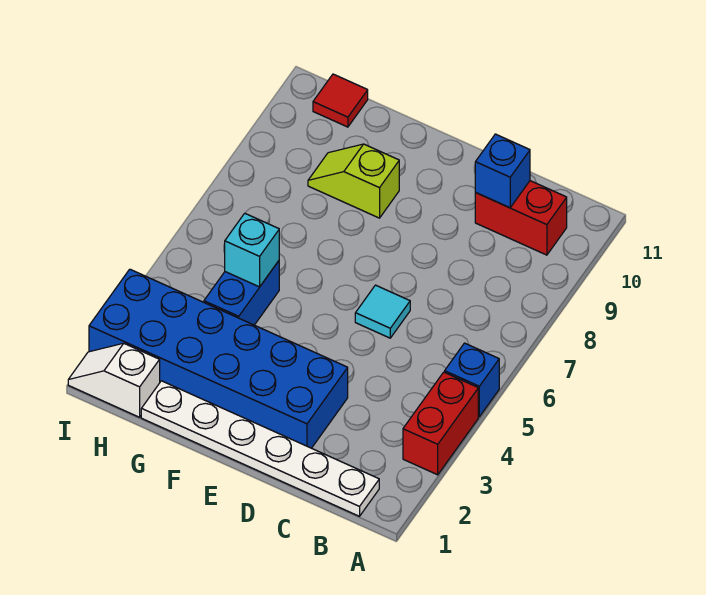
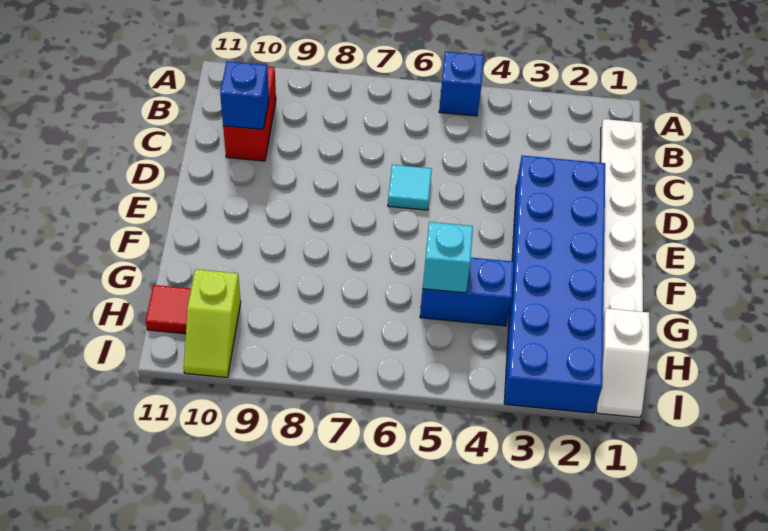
red 1x2 brick [403,372,478,475] -> none
lime 1x2 slope [308,144,399,218] -> lime 1x2 slope moved to [184,269,241,377]

